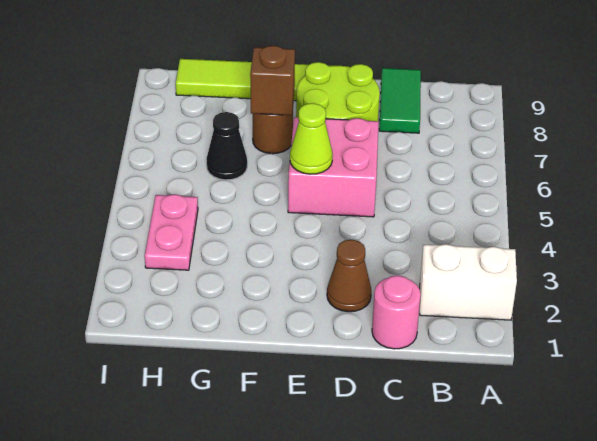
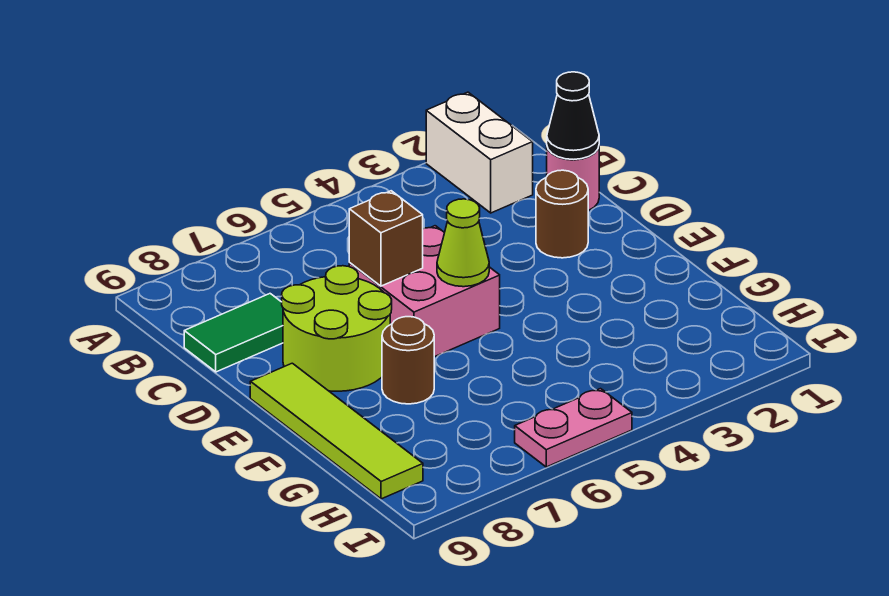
brown 1x1 cone [327,240,371,312] -> brown 1x1 round brick [536,170,588,258]
brown 1x1 brick [250,46,295,115] -> brown 1x1 brick moved to [349,191,423,286]
black 1x1 cone [207,112,247,180] -> black 1x1 cone moved to [547,72,599,159]
pink 1x2 plate [145,194,198,270] -> pink 1x2 plate moved to [515,389,632,467]

